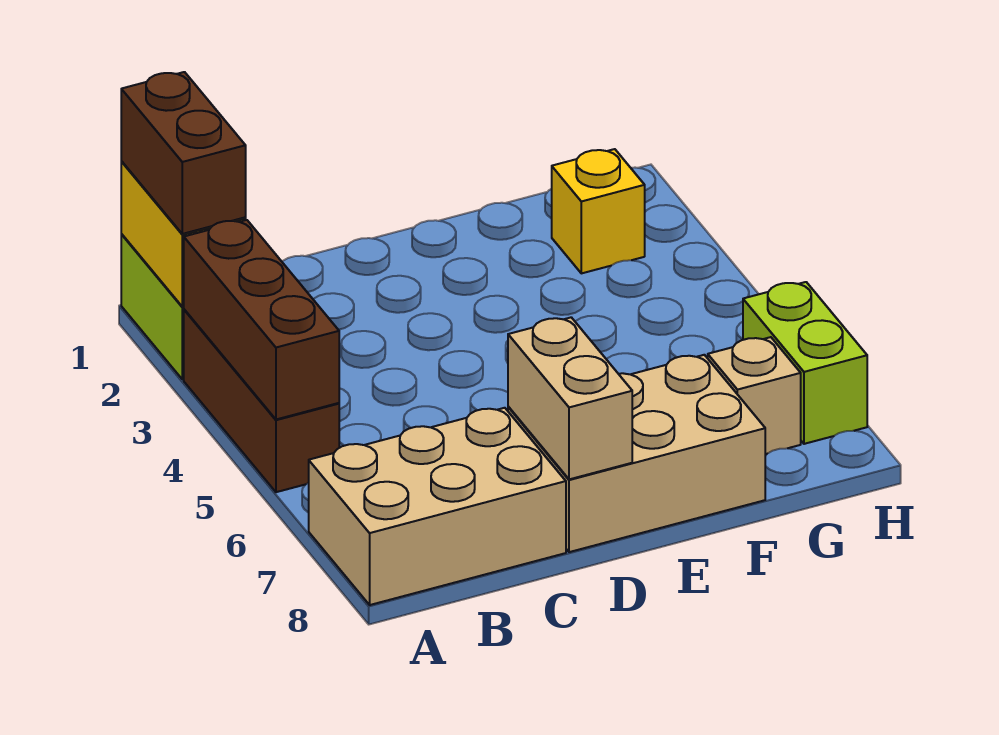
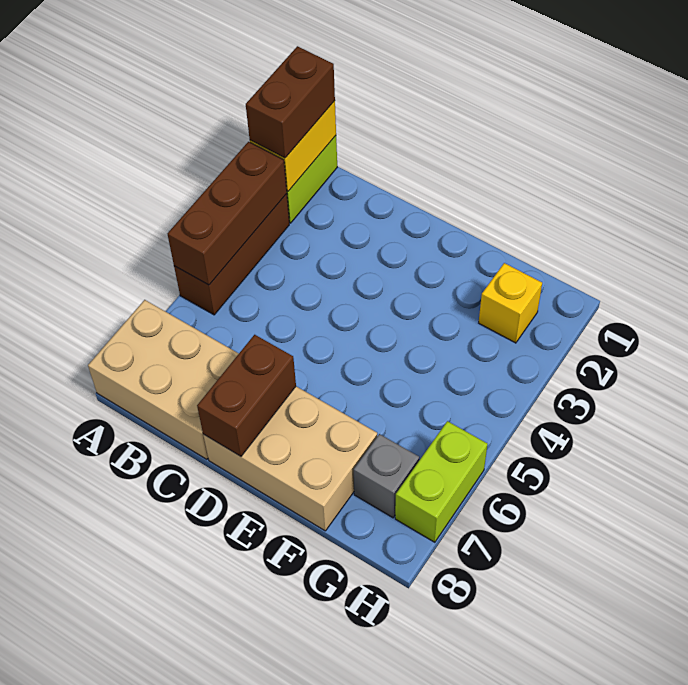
tan 1x2 brick [508,317,632,479] -> brown 1x2 brick [197,335,296,456]
tan 1x1 brick [708,337,801,454] -> grey 1x1 brick [354,434,419,518]

